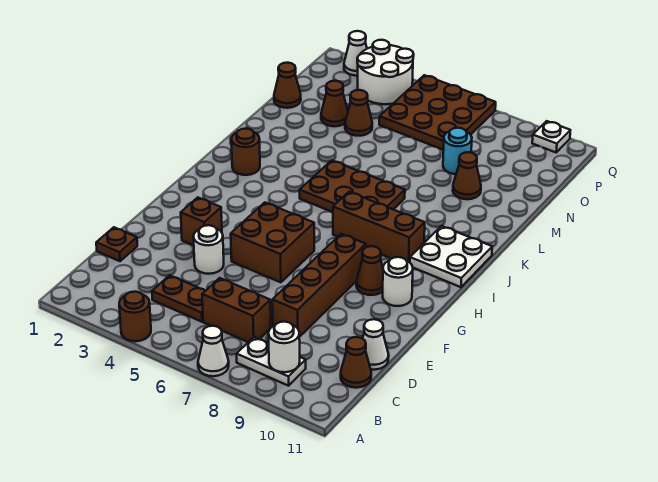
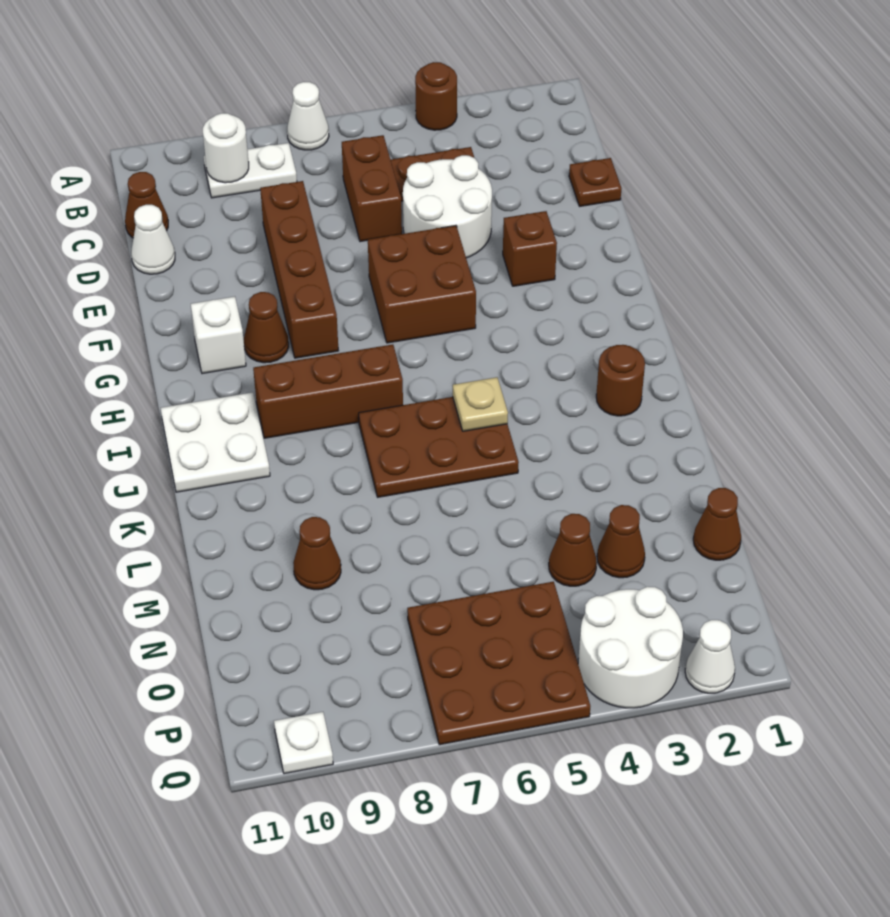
brown 1x2 brick [202,278,271,342] -> brown 1x2 brick turned to [342,135,402,242]
white 1x1 round brick [193,225,224,274] -> white 2x2 round brick [403,155,492,258]
white 1x1 round brick [383,257,413,306] -> white 1x1 brick [191,297,246,374]
none -> tan 1x1 plate [453,377,508,431]
cyan 1x1 round brick [443,128,472,174] -> none

